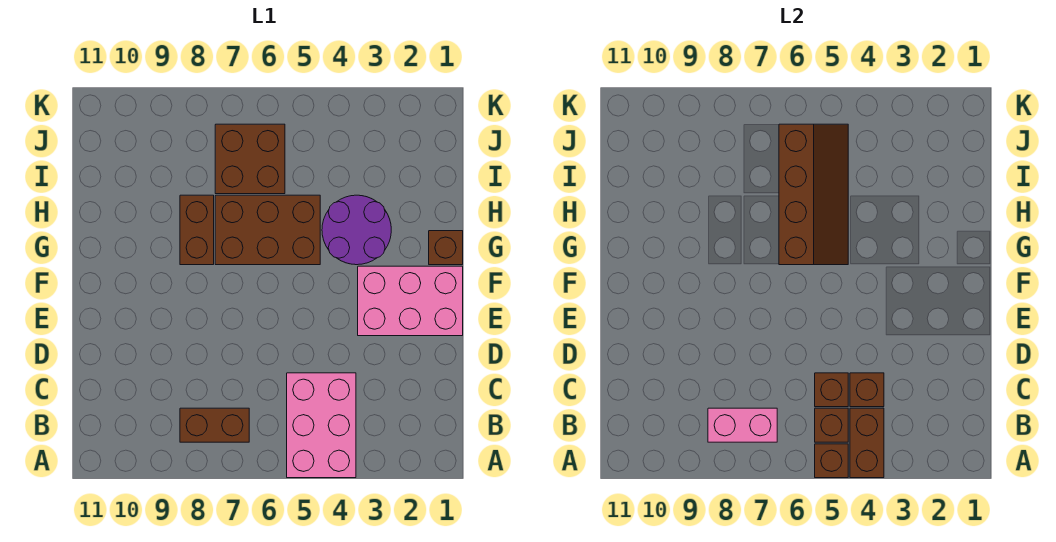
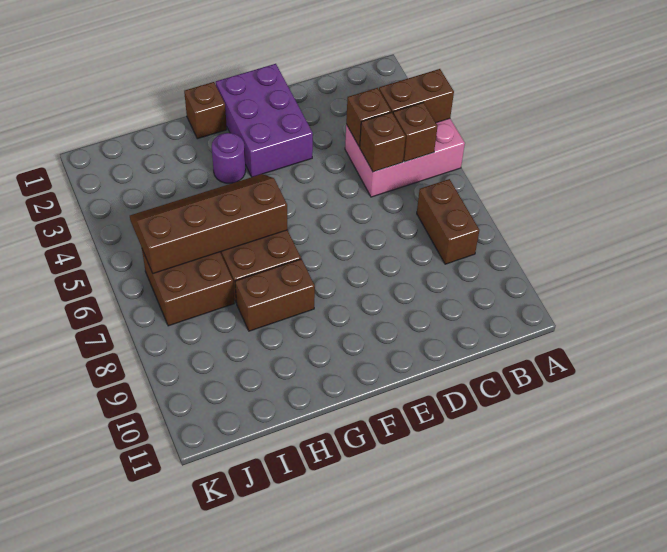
brown 1x1 brick [815,444,848,478] -> none
pink 1x2 brick [708,408,777,442] -> none
pink 2x3 brick [358,266,463,336] -> purple 2x3 brick [216,64,313,177]
purple 2x2 round brick [322,195,391,265] -> purple 1x1 round brick [212,133,246,183]

